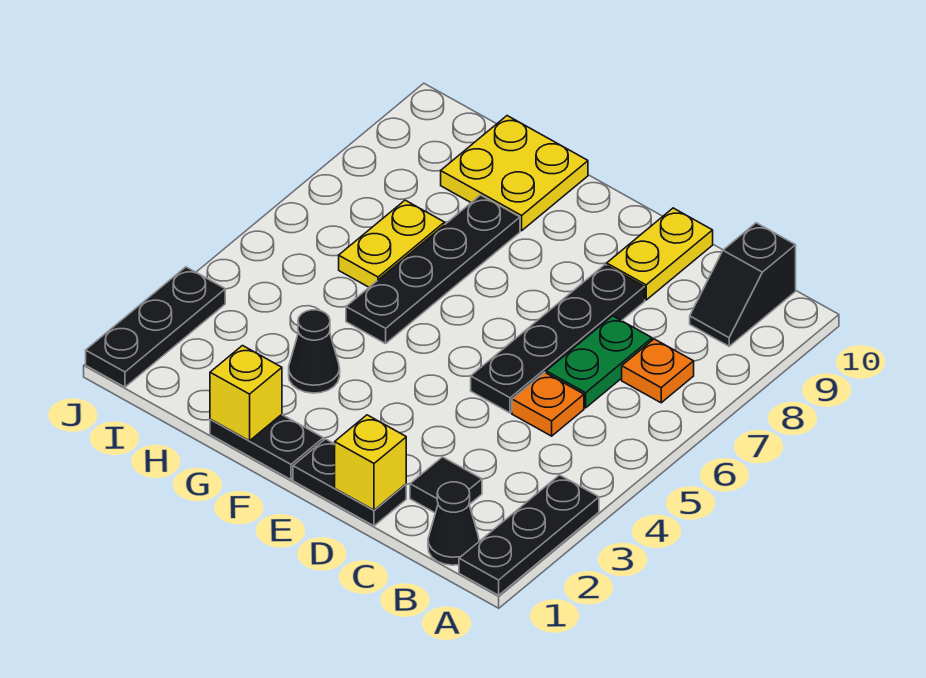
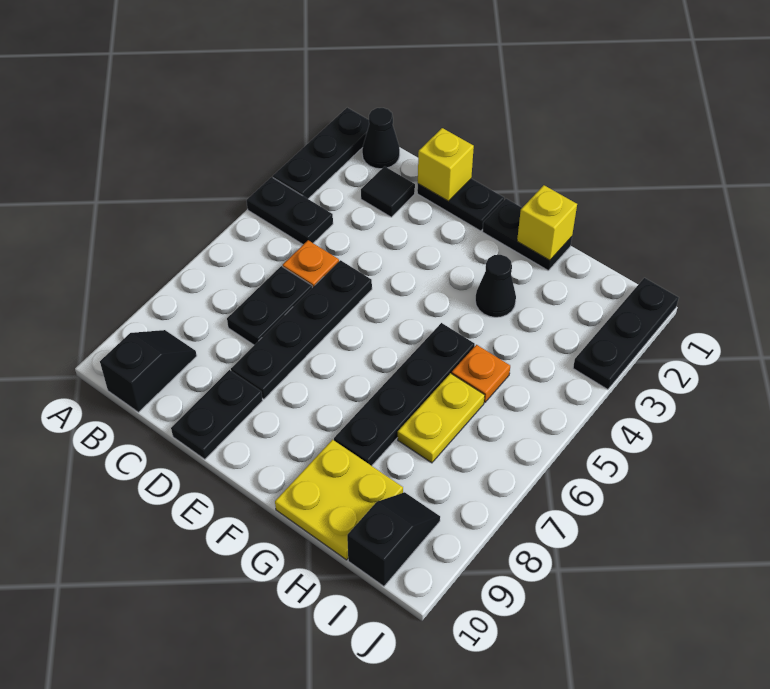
none -> black 1x2 plate [247,177,333,244]
orange 1x1 plate [622,339,694,403] -> orange 1x1 plate moved to [452,345,510,402]
green 1x2 plate [546,316,652,408] -> black 1x2 plate [227,266,312,345]
yellow 1x2 plate [607,208,713,300] -> black 1x2 plate [171,370,263,459]
none -> black 1x2 slope [347,492,440,586]

